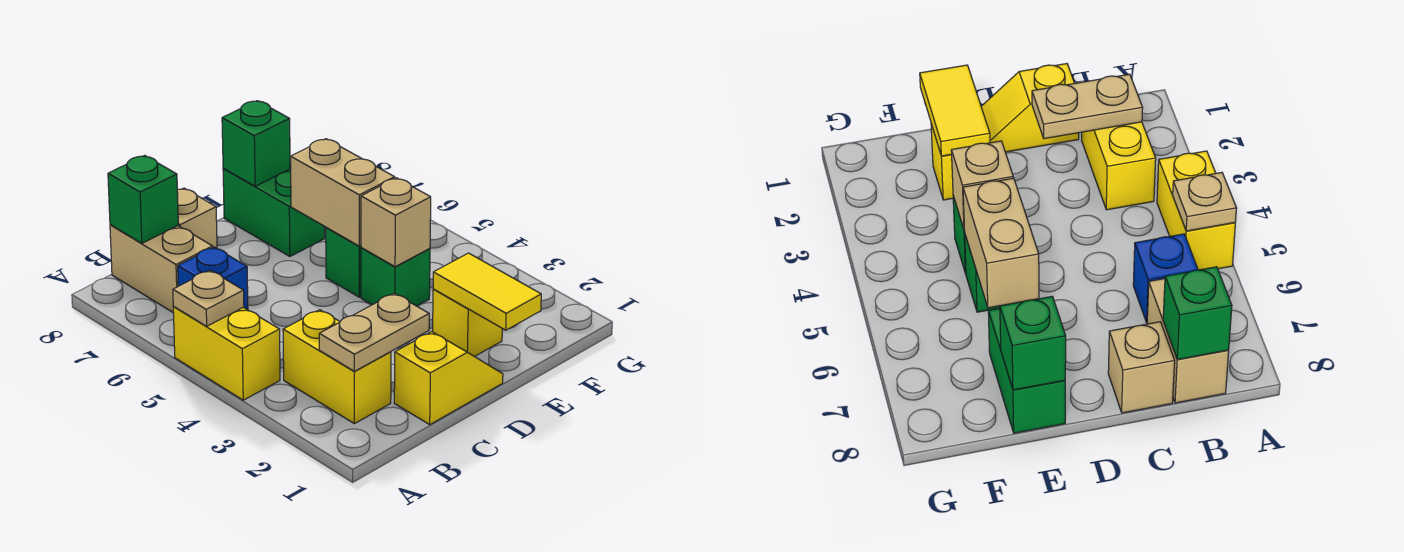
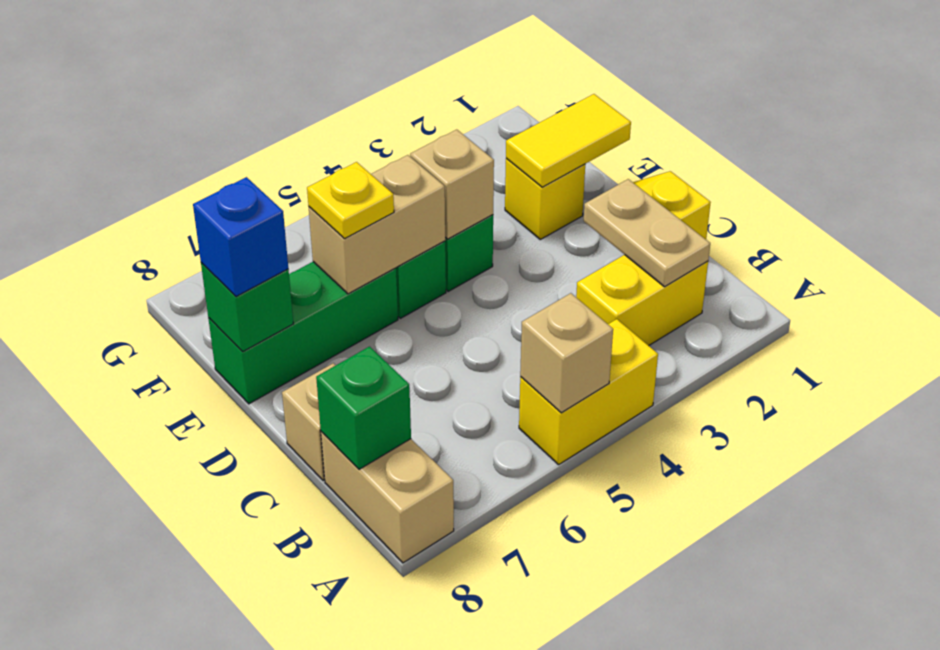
tan 1x1 plate [173,270,244,326] -> tan 1x1 brick [520,293,613,413]
blue 1x1 brick [178,247,248,310] -> blue 1x1 brick moved to [193,177,288,297]
tan 1x2 brick [110,225,213,312] -> tan 1x2 brick turned to [321,432,454,563]
none -> yellow 1x1 plate [307,162,394,239]
green 1x2 brick [223,168,325,257] -> green 1x3 brick [208,262,398,404]

